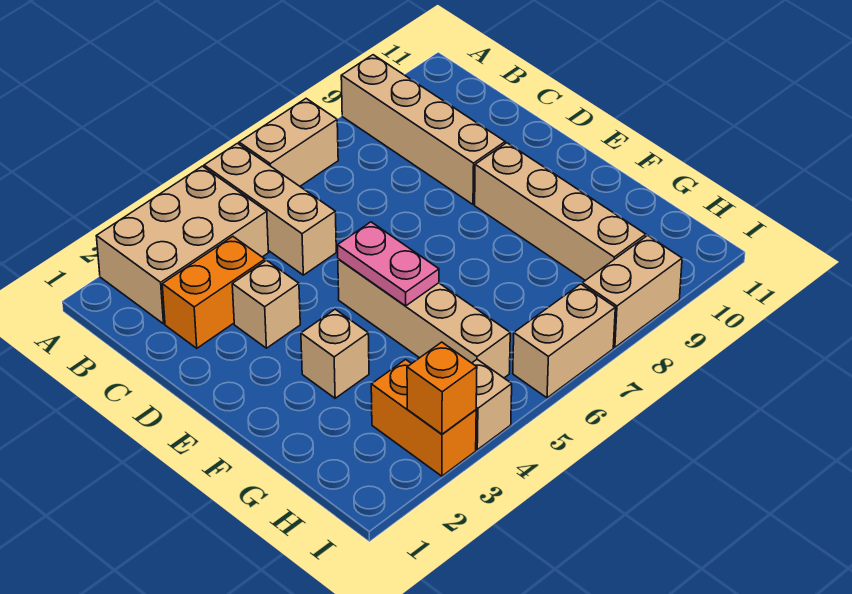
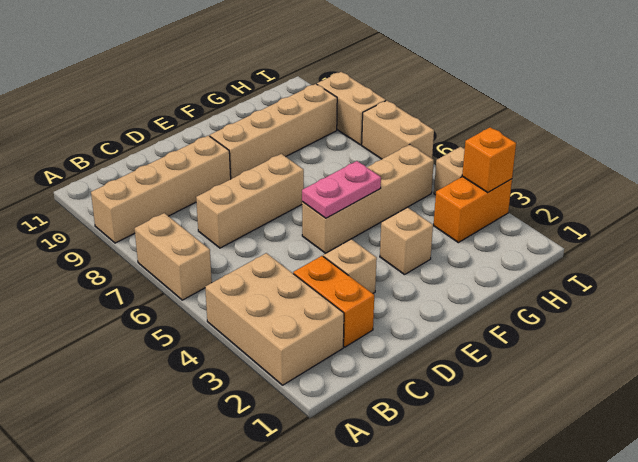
tan 1x3 brick [204,143,336,275] -> tan 1x3 brick moved to [196,154,304,248]

